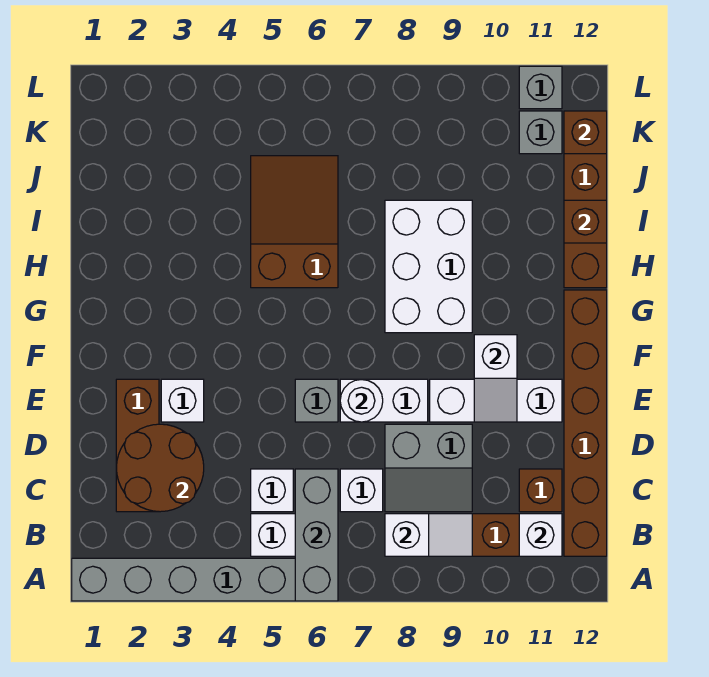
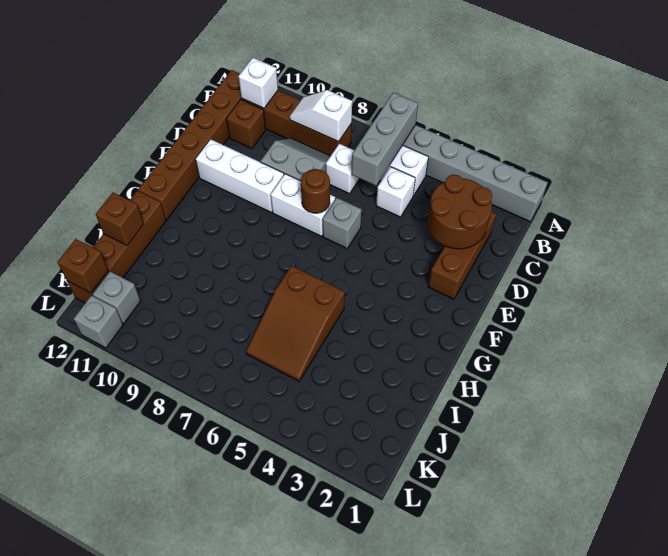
white 1x1 brick [161,379,204,422] -> none
white 1x1 round brick [340,379,383,422] -> brown 1x1 round brick [301,169,330,213]
white 1x2 slope [474,335,517,422] -> none
white 2x3 brick [385,200,472,333] -> none

